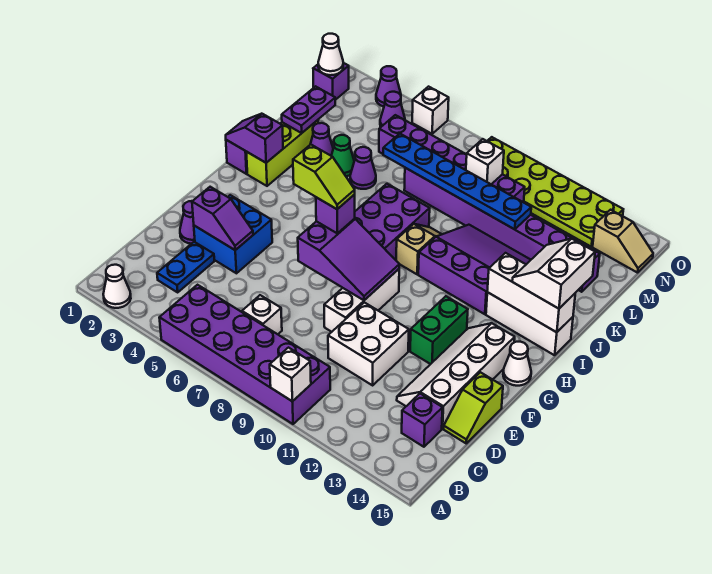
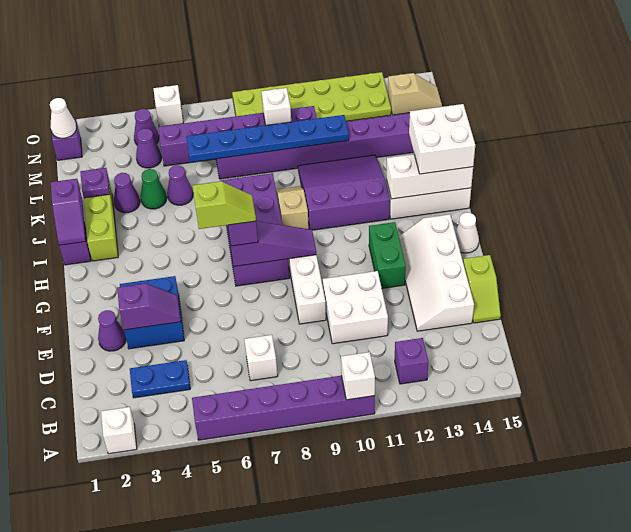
white 1x1 cone [103,265,131,308] -> white 1x1 brick [101,407,137,454]
purple 2x6 brick [159,285,330,424] -> purple 1x6 brick [192,376,375,440]
blue 1x2 plate [157,242,214,292] -> blue 1x2 plate turned to [130,360,190,398]
purple 1x1 brick [402,394,443,447] -> purple 1x1 brick moved to [395,338,428,384]
purple 2x3 slope [298,219,399,300] -> purple 1x3 slope [228,221,316,267]
purple 1x2 slope [226,114,283,163] -> purple 1x2 slope turned to [51,179,86,245]
white 2x2 slope [512,239,595,309] -> white 2x2 brick [409,104,475,174]
purple 1x2 plate [282,86,335,133] -> purple 1x1 plate [80,168,110,198]
purple 1x1 cone [376,66,401,107] -> purple 1x1 cone moved to [136,128,162,168]

